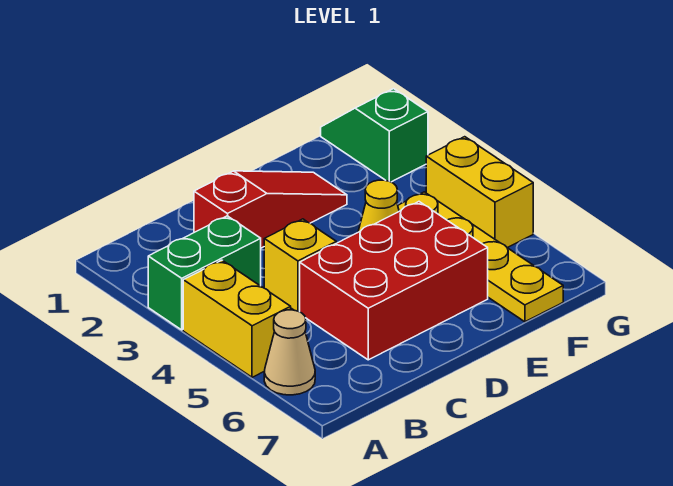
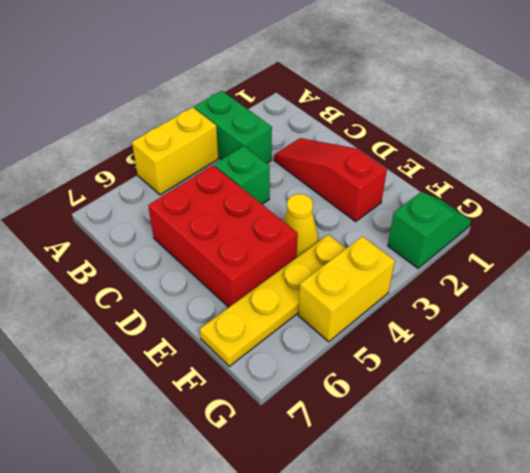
tan 1x1 cone [264,310,315,395] -> none
red 1x3 slope [194,171,347,248] -> red 1x3 slope turned to [274,138,387,221]
yellow 1x1 brick [264,219,336,312] -> green 1x1 brick [214,146,270,204]

